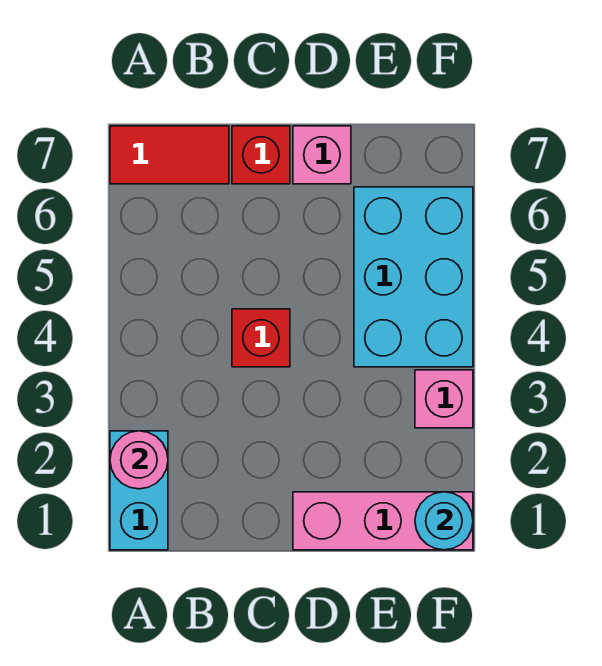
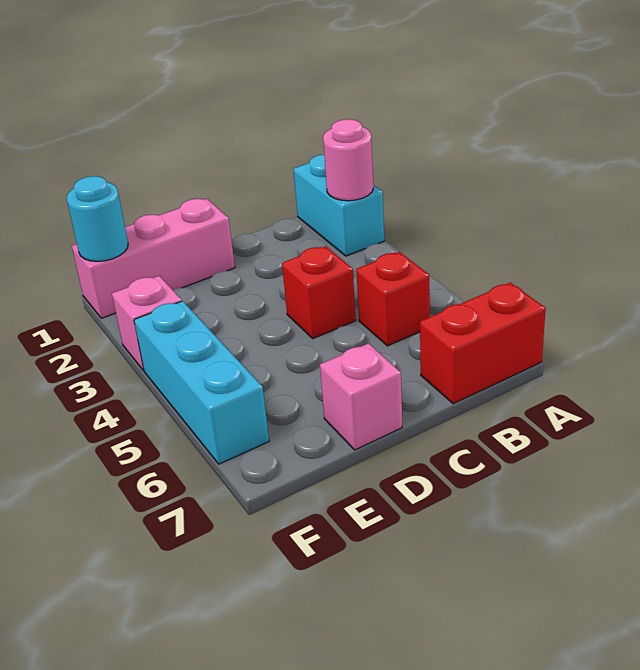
red 1x2 tile [110,126,229,184] -> red 1x2 brick [420,283,546,404]
red 1x1 brick [232,126,290,184] -> red 1x1 brick moved to [356,252,430,346]
cyan 2x3 brick [354,187,473,367] -> cyan 1x3 brick [134,301,269,464]

